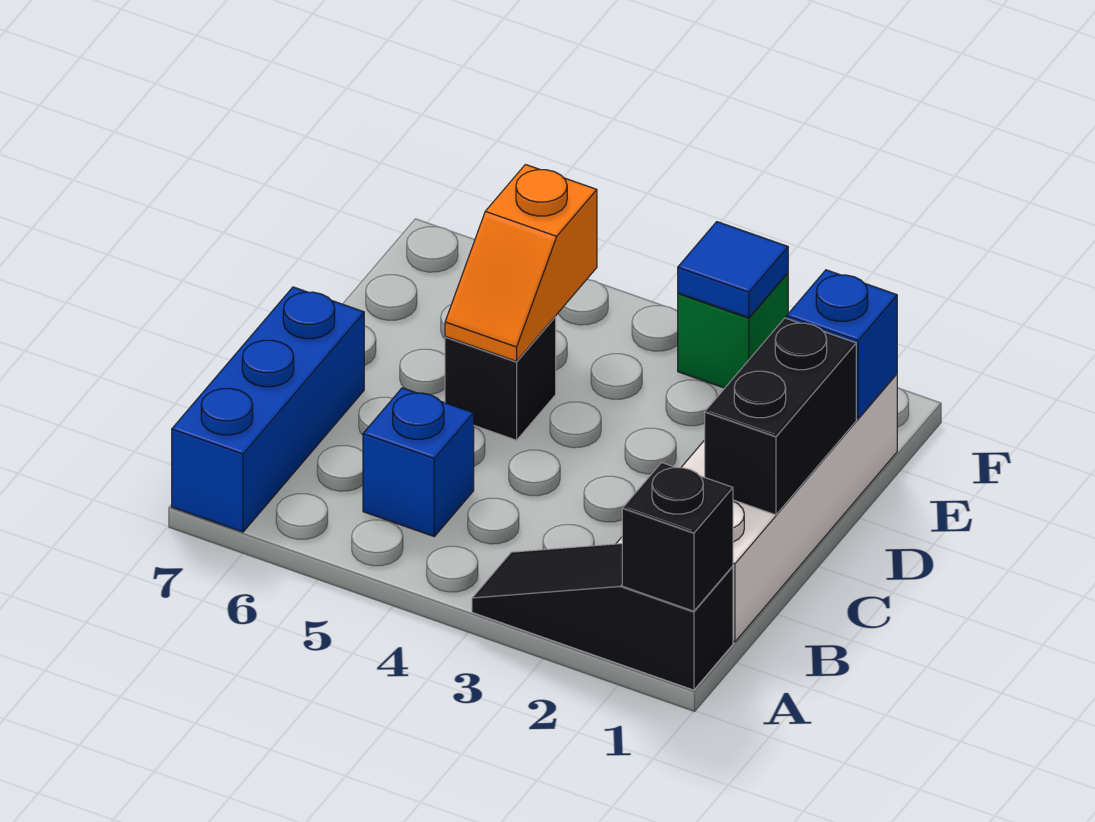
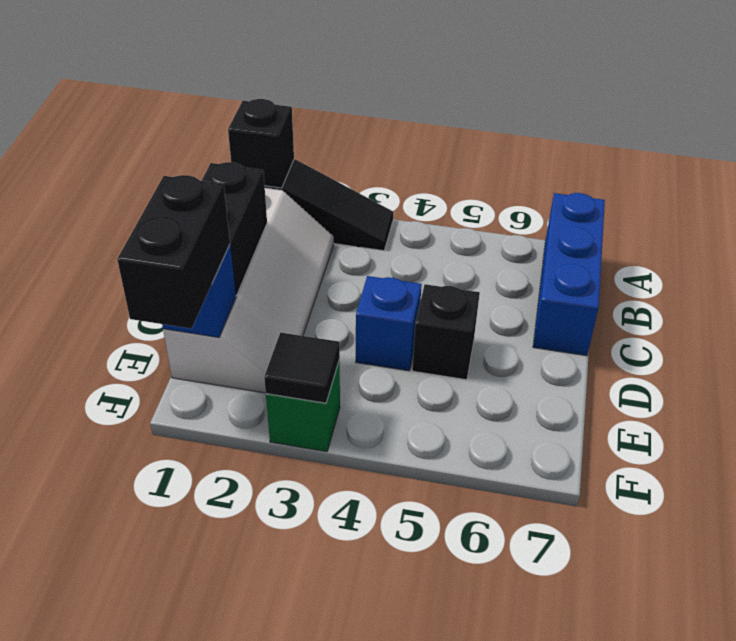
blue 1x1 brick [363,388,474,536] -> blue 1x1 brick moved to [356,276,422,371]
orange 1x2 slope [445,165,597,361] -> none
none -> black 1x2 brick [117,175,230,329]
blue 1x1 tile [678,222,788,318] -> black 1x1 tile [264,333,340,403]

